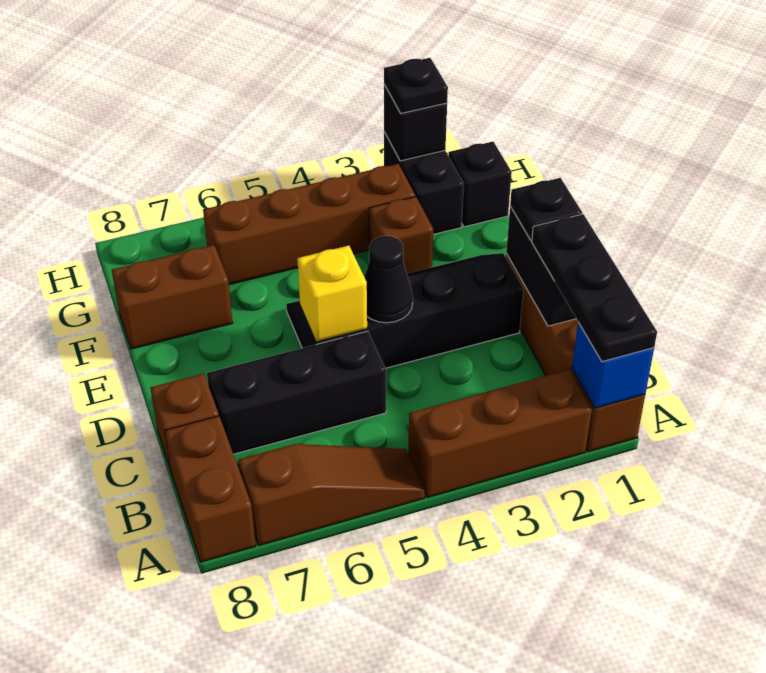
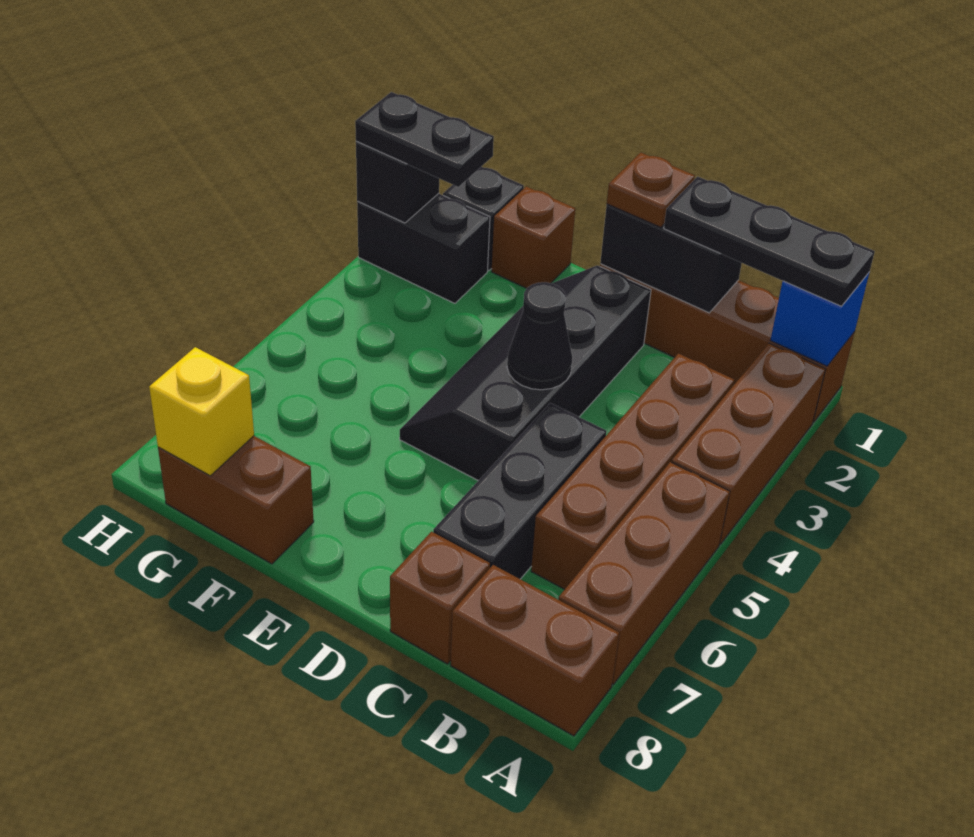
brown 1x3 slope [238,444,425,546] -> brown 1x3 brick [559,462,730,684]
black 1x1 plate [510,178,582,240] -> brown 1x1 plate [607,153,695,227]
yellow 1x1 brick [297,246,367,342] -> yellow 1x1 brick moved to [149,347,254,476]
brown 1x1 brick [369,197,433,273] -> brown 1x1 brick moved to [492,187,575,288]
brown 1x2 brick [112,245,233,349] -> brown 1x2 brick turned to [158,436,314,564]
brown 1x4 brick [203,164,415,285] -> brown 1x4 brick moved to [531,354,734,589]
black 1x1 plate [384,58,448,113] -> black 1x2 plate [355,92,494,187]

